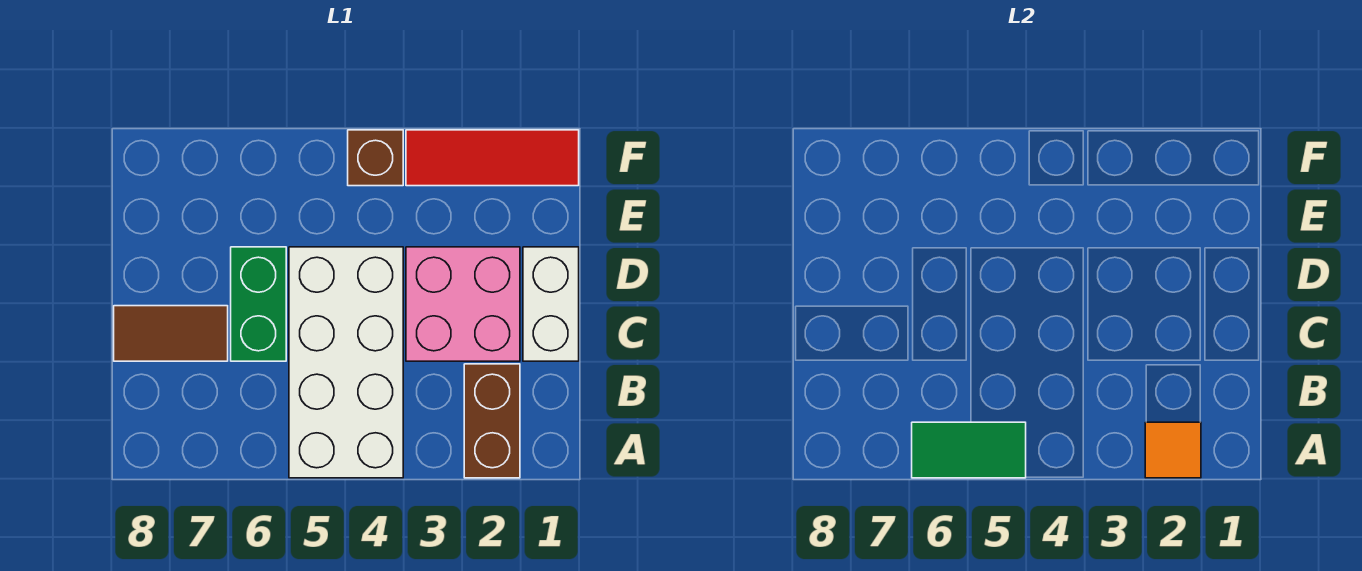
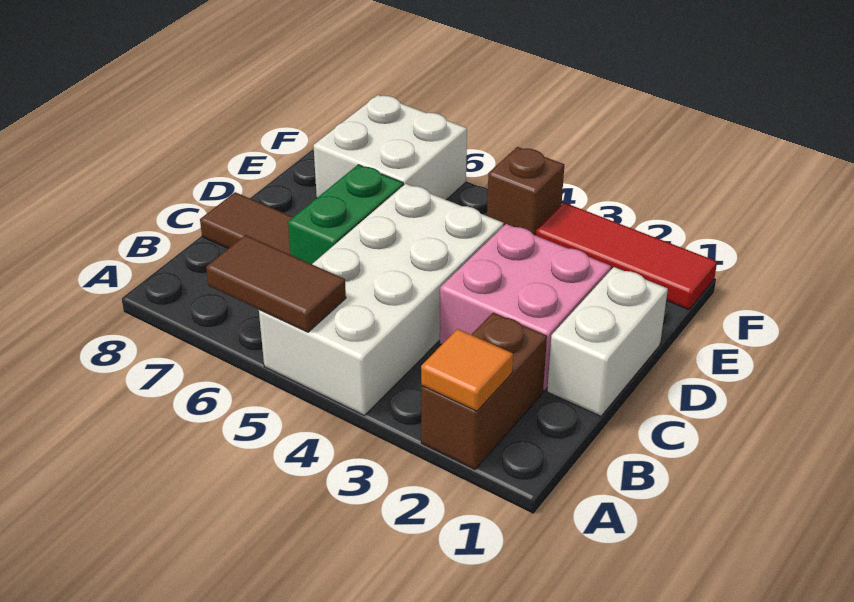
green 1x2 tile [912,422,1026,478] -> brown 1x2 tile [206,235,346,332]
none -> white 2x2 brick [314,95,467,200]

